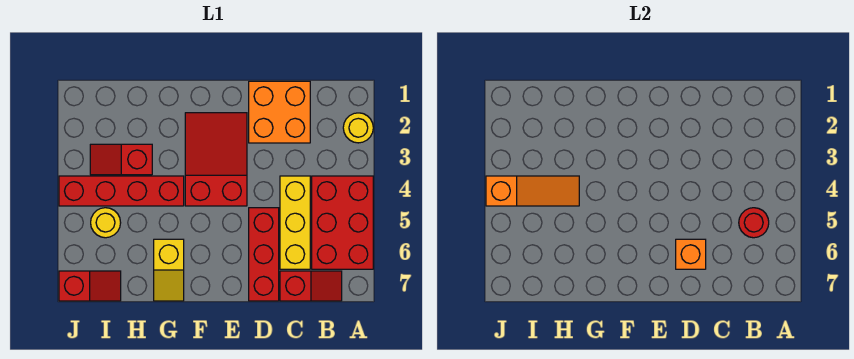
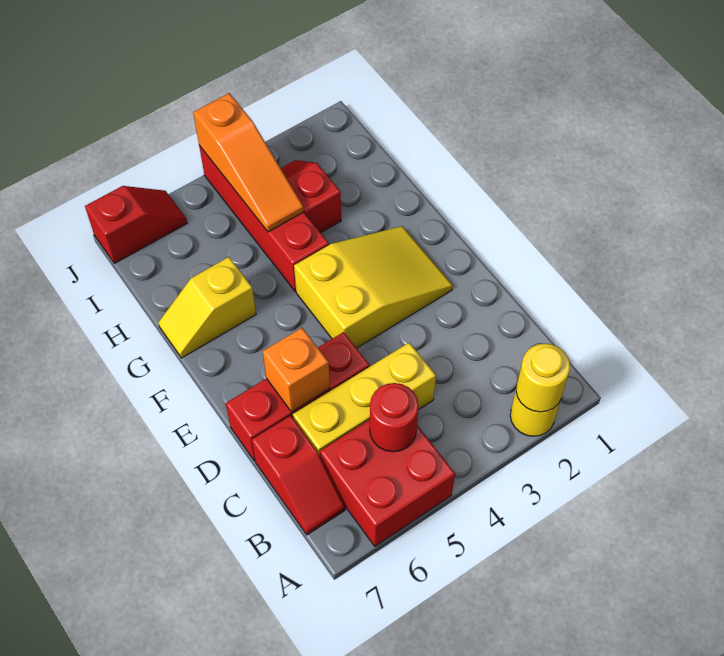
red 2x3 brick [312,176,373,269] -> red 2x2 brick [320,420,455,546]
orange 2x2 brick [249,81,310,143] -> none
red 2x3 slope [185,113,247,206] -> yellow 2x3 slope [294,226,453,348]
yellow 1x1 round brick [91,208,121,238] -> yellow 1x1 round brick moved to [516,344,570,412]
red 1x2 slope [59,271,121,301] -> red 1x2 slope turned to [85,186,187,263]

